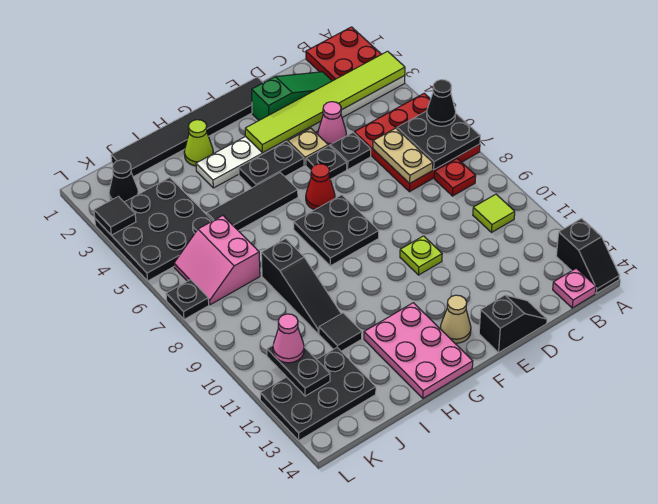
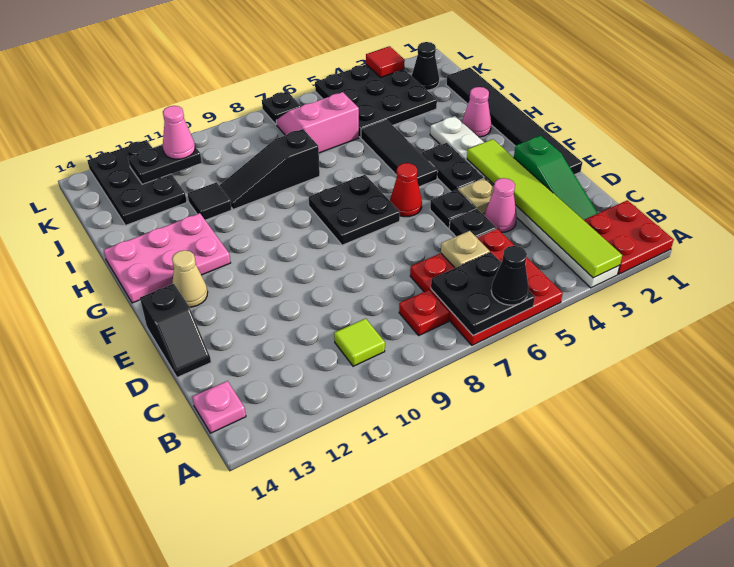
black 1x2 slope [556,219,620,293] -> none
tan 1x2 plate [373,128,433,183] -> tan 1x1 plate [441,231,490,268]
lime 1x1 plate [400,236,442,275] -> none
lime 1x1 cone [184,120,213,166] -> pink 1x1 cone [462,87,491,137]
black 1x1 tile [94,197,136,235] -> red 1x1 tile [366,46,405,78]

